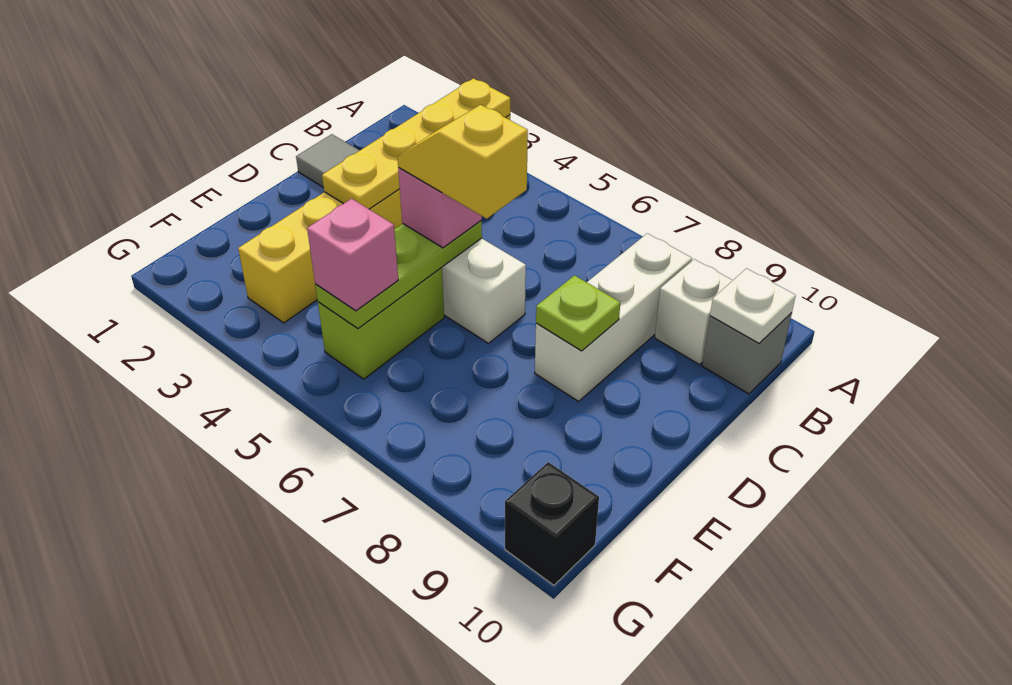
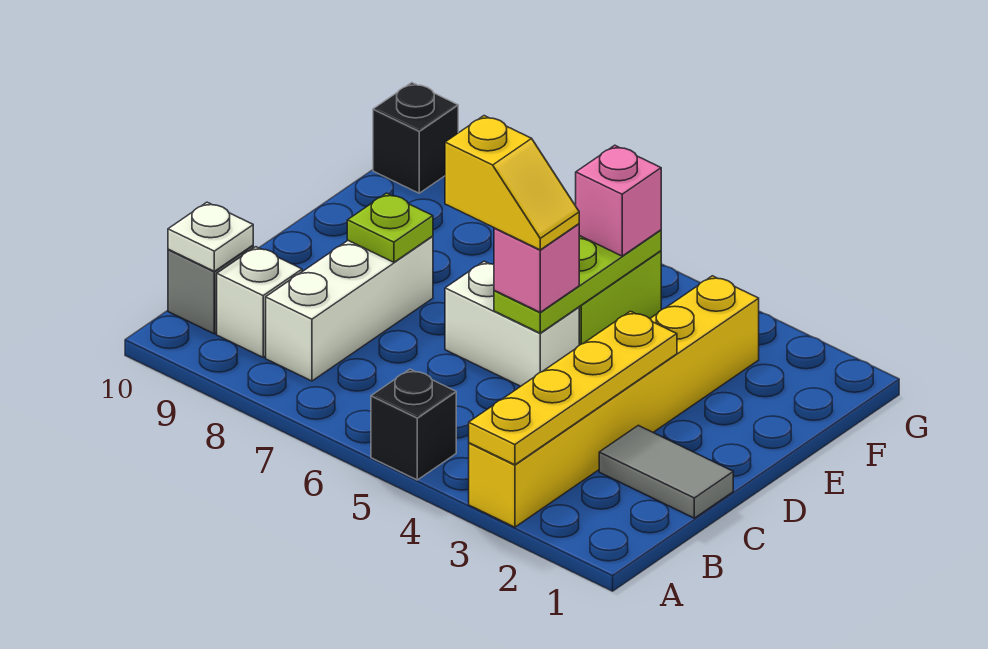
none -> black 1x1 brick [371,369,456,480]

